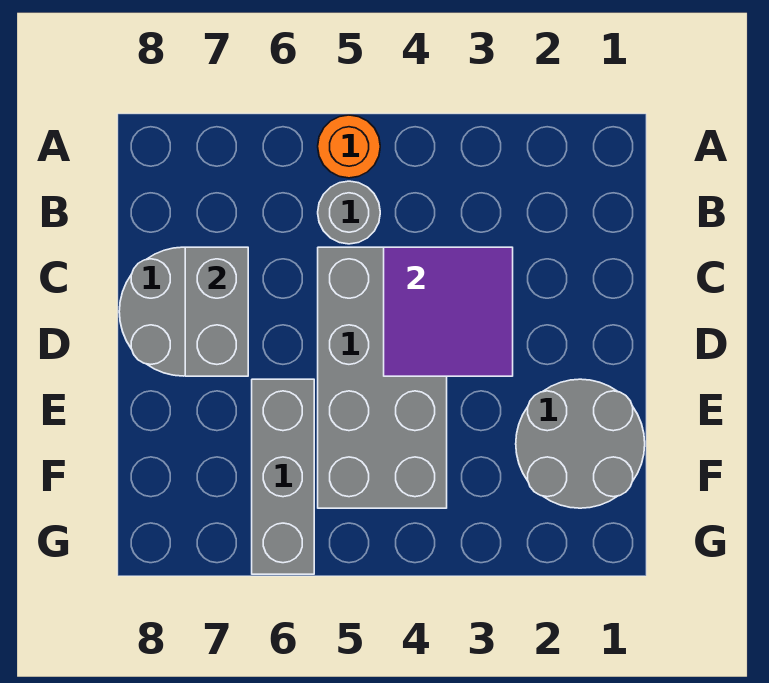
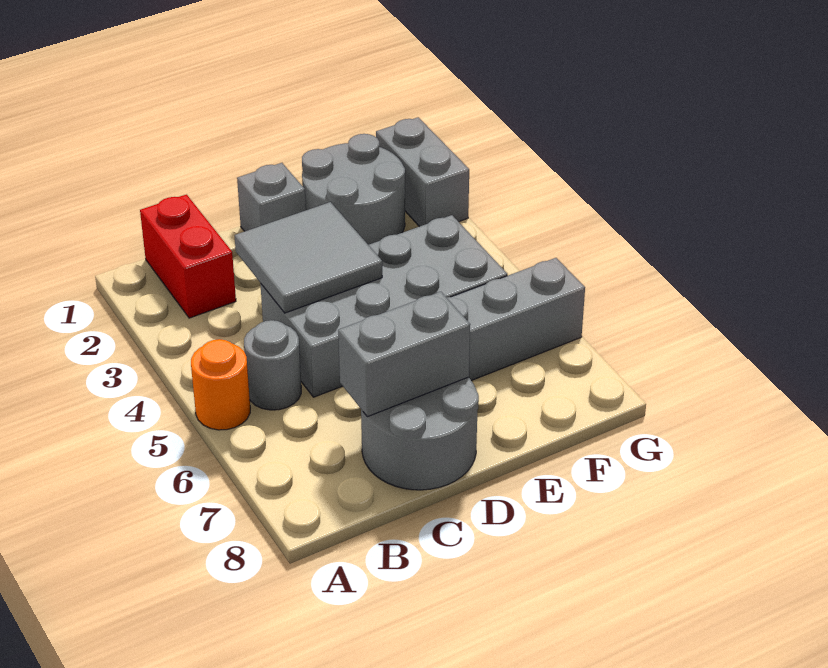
none -> red 1x2 brick [140,195,236,318]
purple 2x2 tile [384,247,513,376] -> grey 2x2 tile [234,202,382,313]
none -> grey 1x1 brick [237,163,306,231]
none -> grey 1x2 brick [376,117,469,227]

